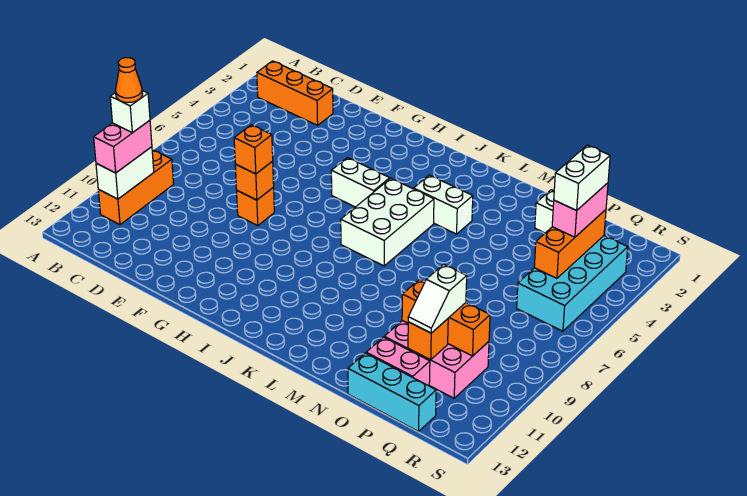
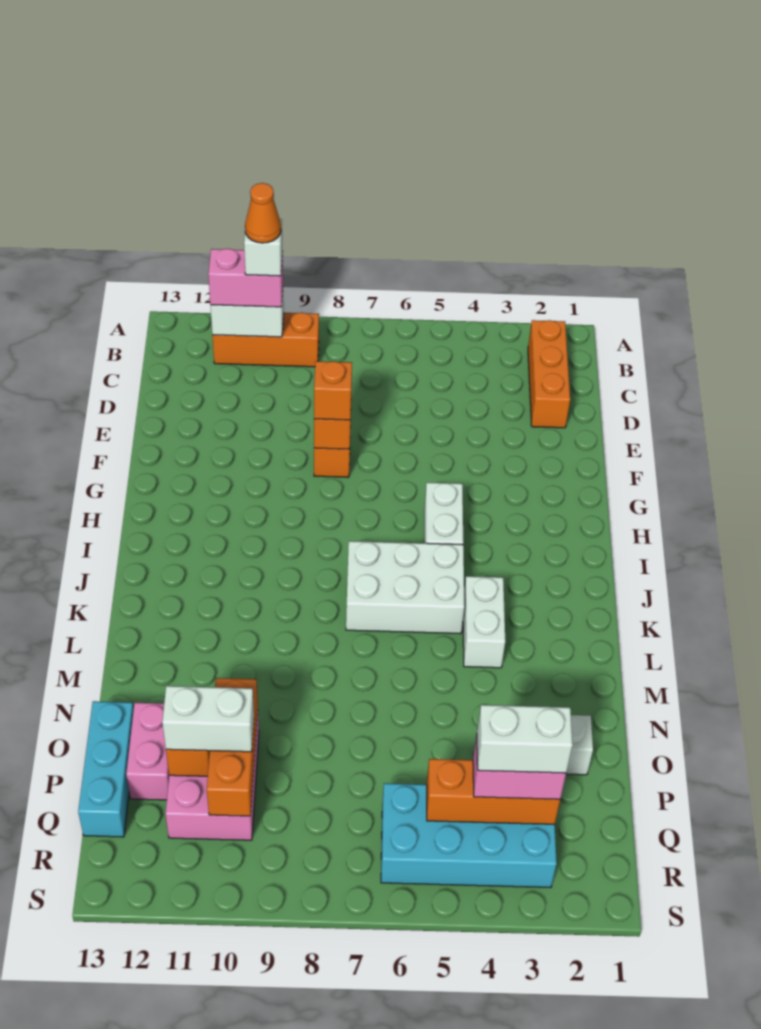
white 1x2 slope [408,264,467,333] -> white 1x2 brick [162,686,254,752]

